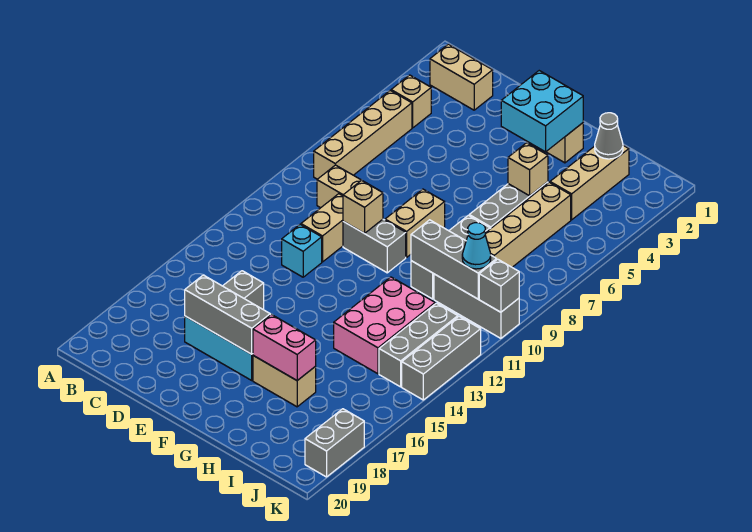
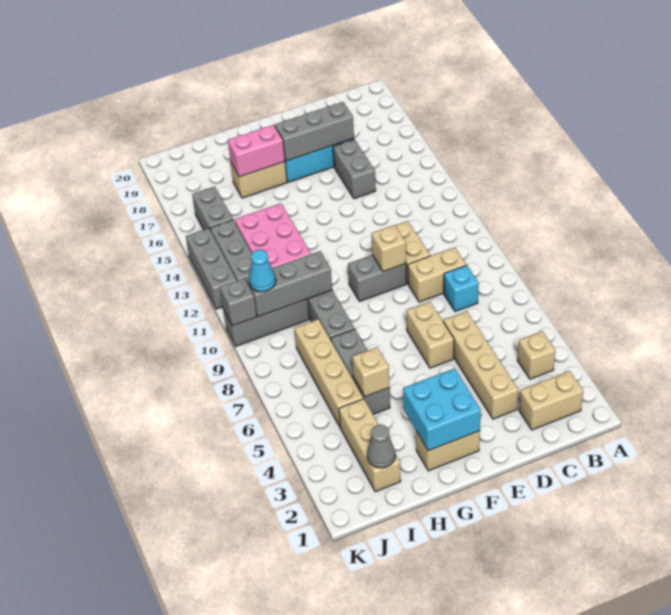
tan 1x4 brick [314,90,412,179] -> tan 1x4 brick moved to [443,311,518,419]
cyan 1x1 brick [282,225,322,277] -> cyan 1x1 brick moved to [444,265,479,312]
tan 1x2 brick [385,189,445,257] -> tan 1x2 brick moved to [407,302,454,368]
grey 1x2 brick [305,409,364,477] -> grey 1x2 brick moved to [192,186,233,230]

